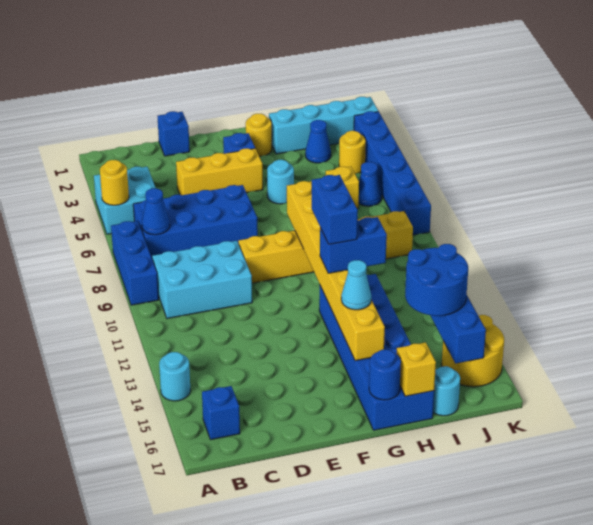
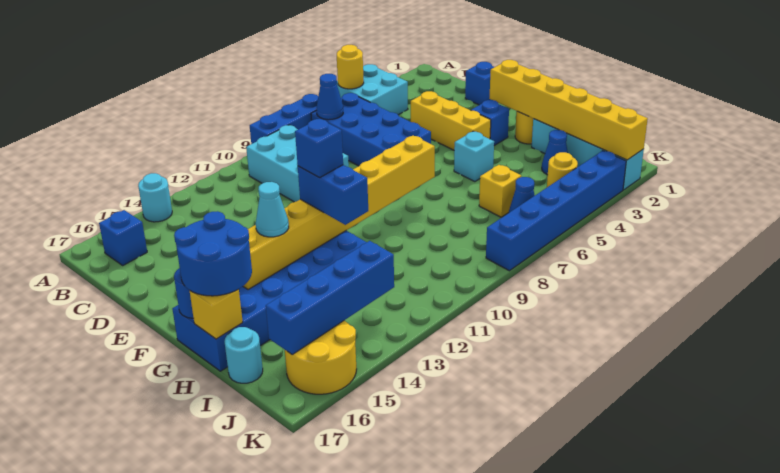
yellow 1x6 brick [238,211,413,283] -> yellow 1x6 brick moved to [489,60,648,160]
cyan 1x1 round brick [267,160,294,204] -> cyan 1x1 brick [454,132,494,182]
blue 1x2 brick [312,175,358,244] -> blue 1x1 brick [295,119,343,178]
blue 2x2 round brick [405,244,468,316] -> blue 2x2 round brick moved to [174,211,252,296]

